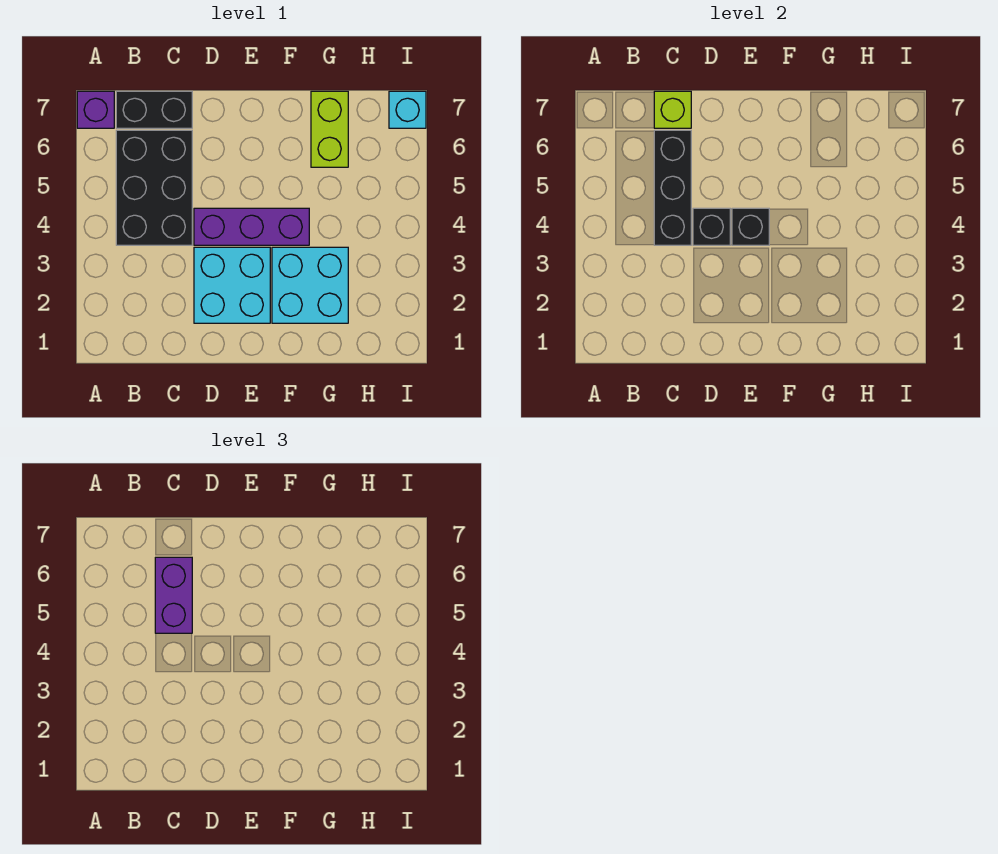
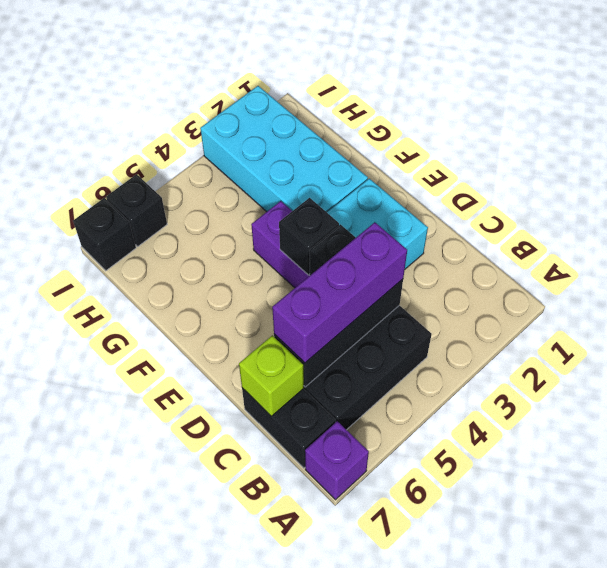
purple 1x2 brick [155,557,192,633] -> purple 1x3 brick [272,222,407,363]
cyan 2x2 brick [272,247,348,323] -> cyan 2x4 brick [200,86,368,212]
lime 1x2 brick [311,91,348,167] -> none
none -> black 1x1 brick [106,174,167,246]
cyan 1x1 brick [389,91,426,128] -> black 1x1 brick [73,198,136,271]

